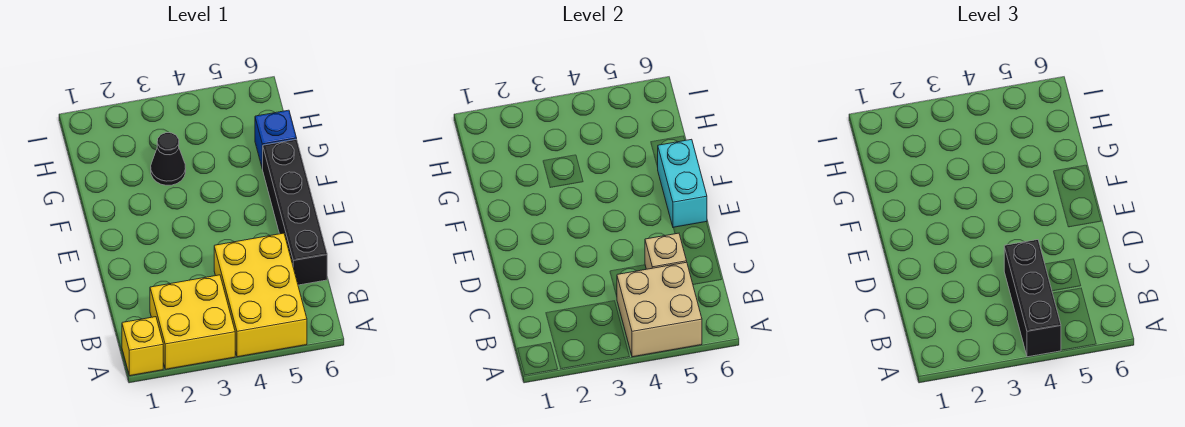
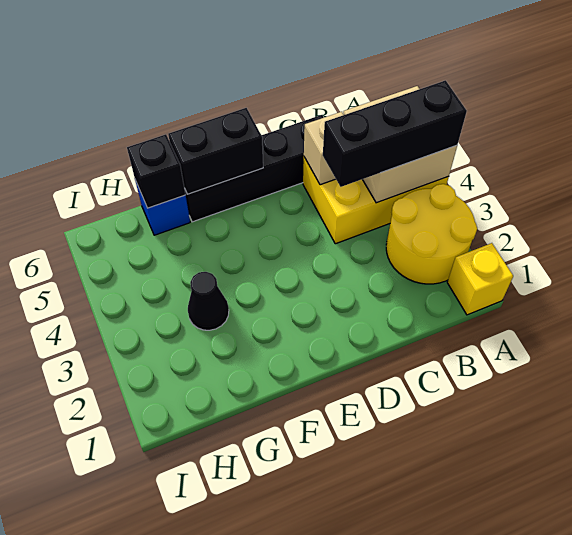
yellow 2x2 brick [150,275,235,369] -> yellow 2x2 round brick [386,184,477,284]
cyan 1x2 brick [658,139,707,228] -> black 1x2 brick [168,108,263,194]
none -> black 1x1 brick [127,134,185,208]

